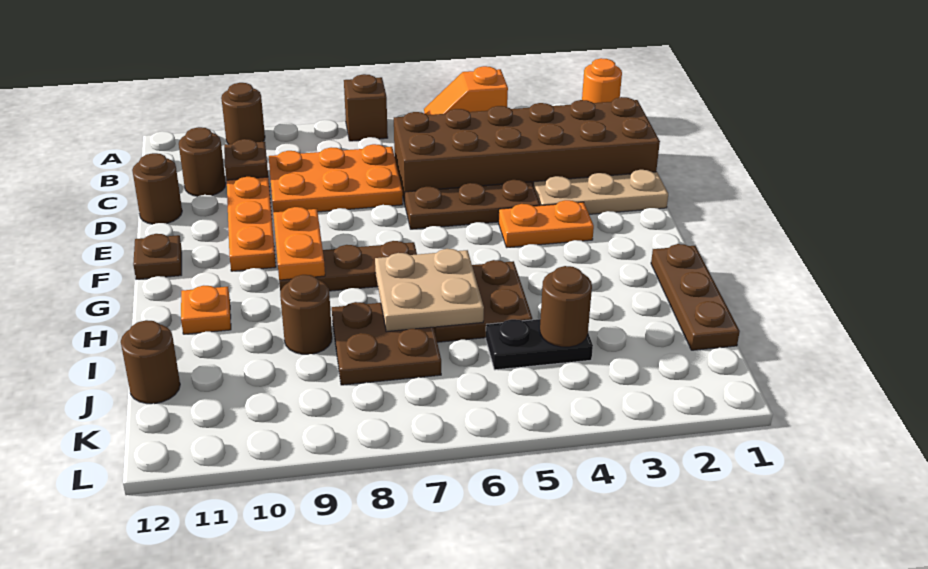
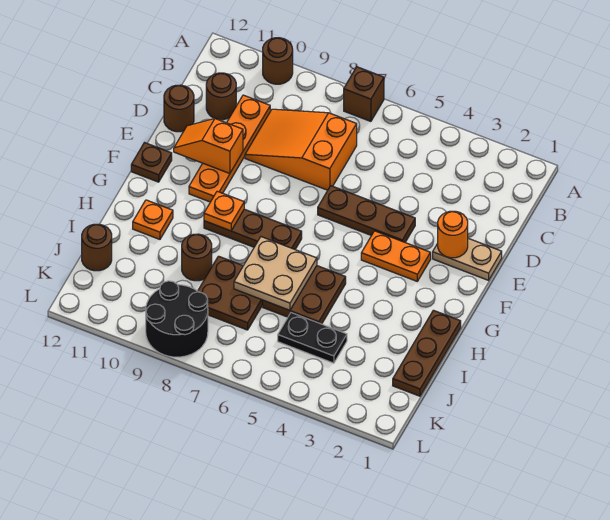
orange 1x1 round brick [582,58,622,103] -> orange 1x1 round brick moved to [438,211,468,258]
orange 1x2 slope [424,66,508,115] -> orange 1x2 slope moved to [174,118,243,174]
brown 2x6 brick [394,97,660,203] -> none
orange 2x3 plate [269,144,403,212] -> orange 2x3 slope [245,109,357,190]
brown 1x1 plate [224,139,268,180] -> none
tan 1x3 plate [533,170,668,214] -> tan 1x2 plate [433,238,502,280]
orange 1x2 plate [273,207,325,280] -> orange 1x1 plate [204,191,244,231]
brown 1x1 round brick [540,266,592,347] -> none
none -> black 2x2 round brick [146,281,208,357]

